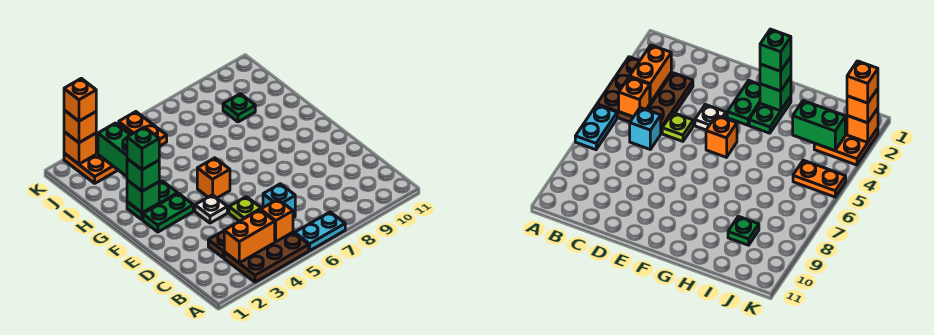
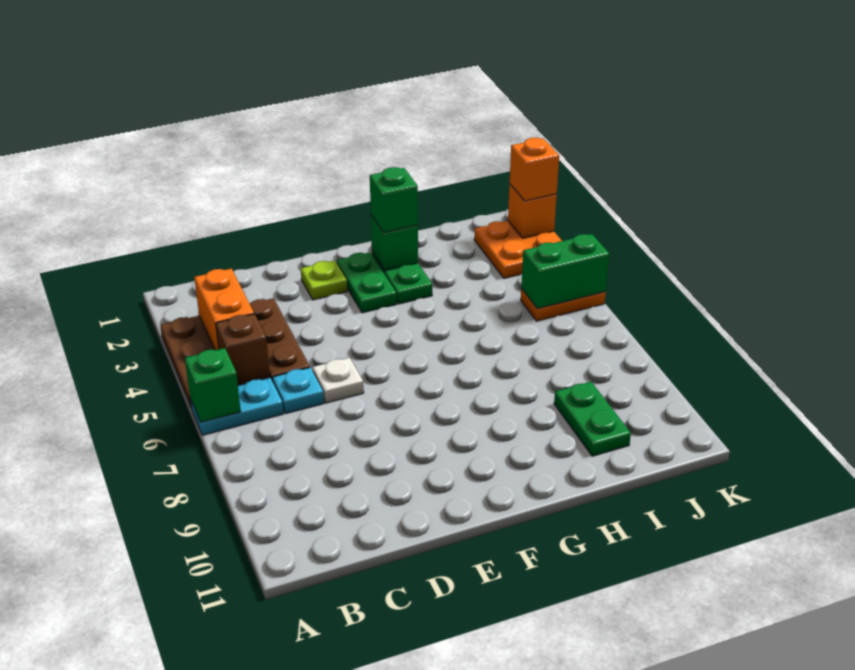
cyan 1x2 plate [295,212,345,251] -> cyan 1x2 plate turned to [190,378,283,435]
orange 1x1 brick [261,199,293,242] -> brown 1x1 brick [216,314,270,384]
cyan 1x1 brick [263,184,295,218] -> cyan 1x1 plate [272,368,324,414]
lime 1x1 plate [229,197,261,221] -> lime 1x1 plate moved to [301,261,347,300]
white 1x1 plate [195,195,227,223] -> white 1x1 plate moved to [312,358,364,403]
orange 1x1 brick [197,158,230,198] -> none
green 1x1 brick [127,127,159,170] -> green 1x1 brick moved to [185,348,241,422]
green 1x2 brick [98,123,130,176] -> green 1x2 brick moved to [521,234,609,309]
green 1x1 plate [223,94,255,122] -> green 1x2 plate [554,382,631,456]
orange 1x1 brick [64,78,96,121] -> none

